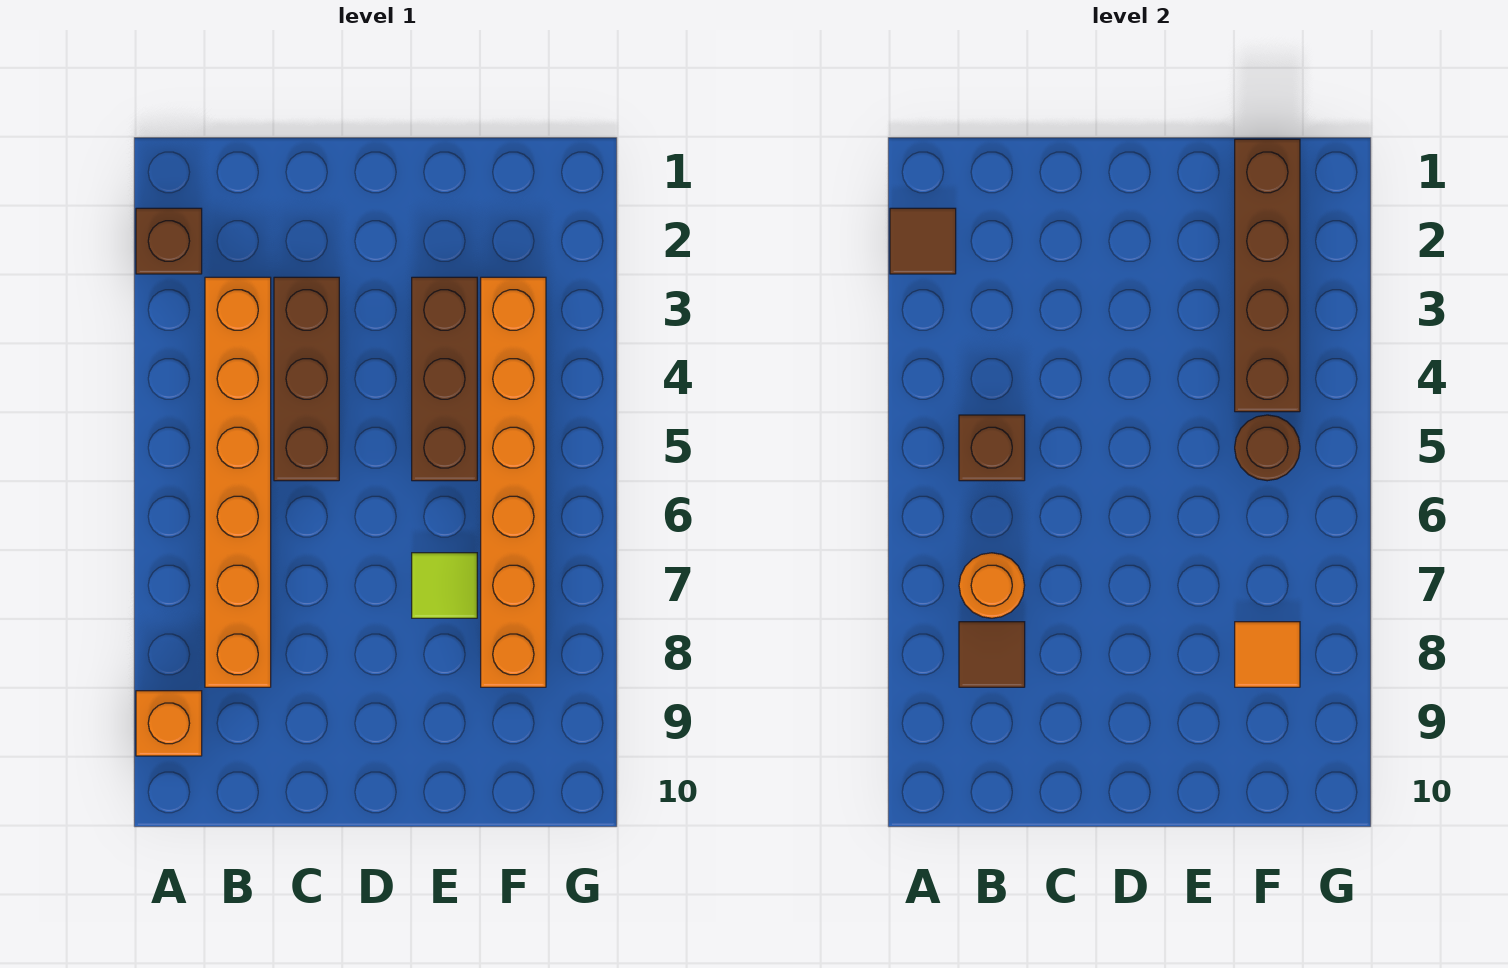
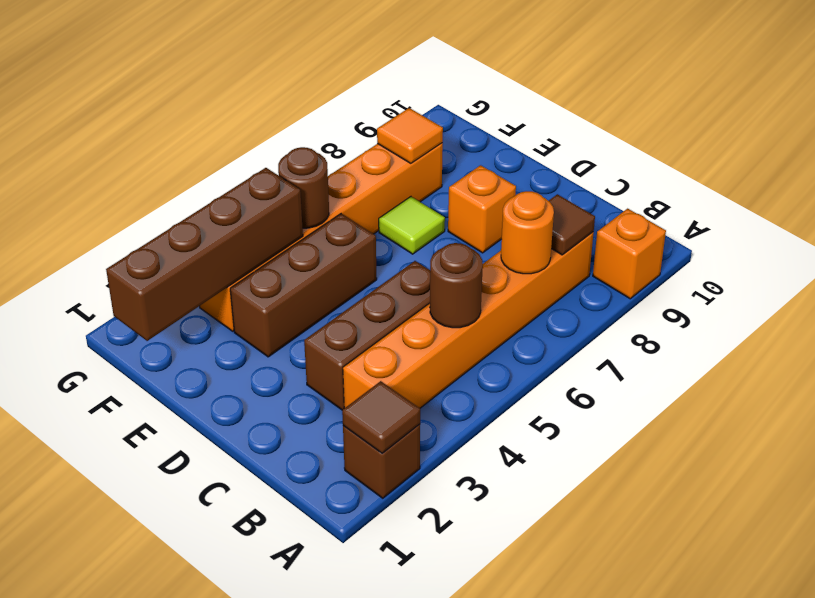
brown 1x1 brick [959,415,1025,481] -> brown 1x1 round brick [430,243,483,328]
none -> orange 1x1 brick [448,165,516,253]

